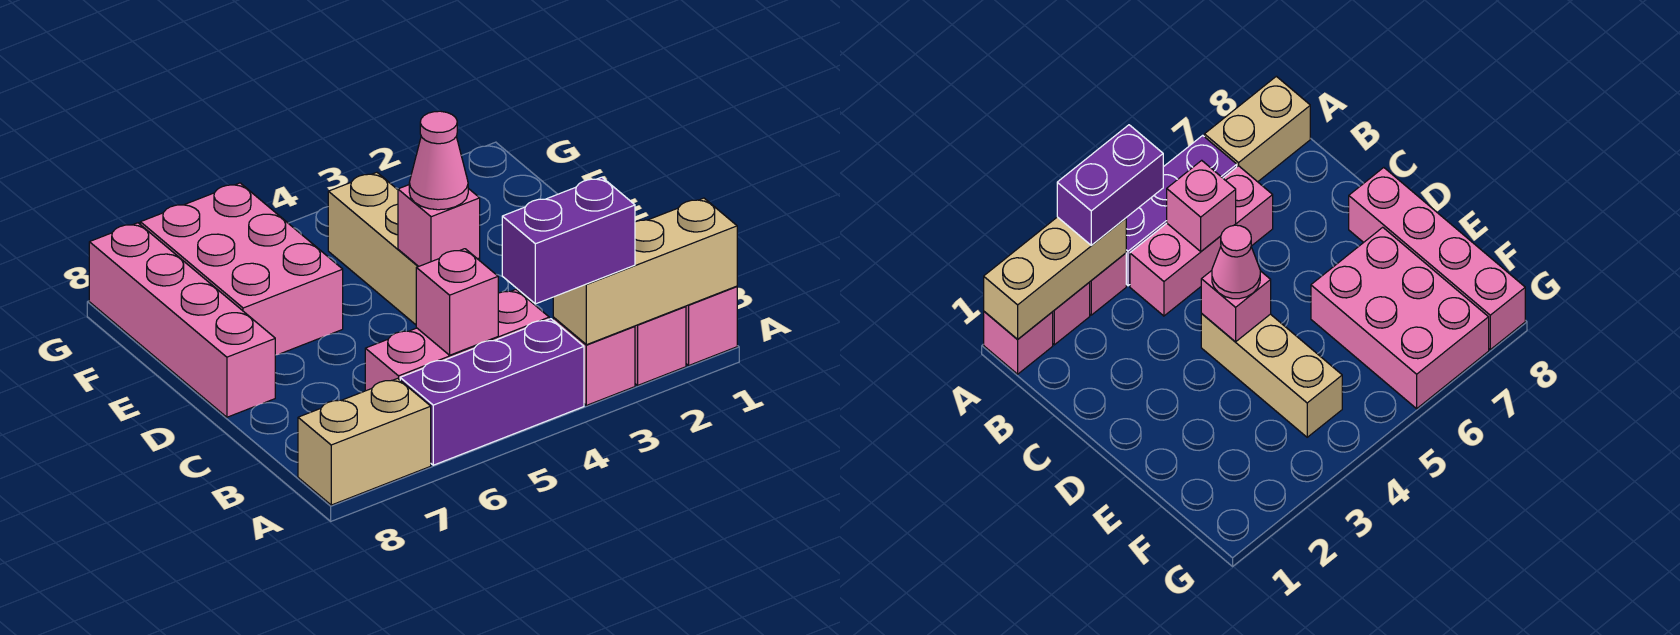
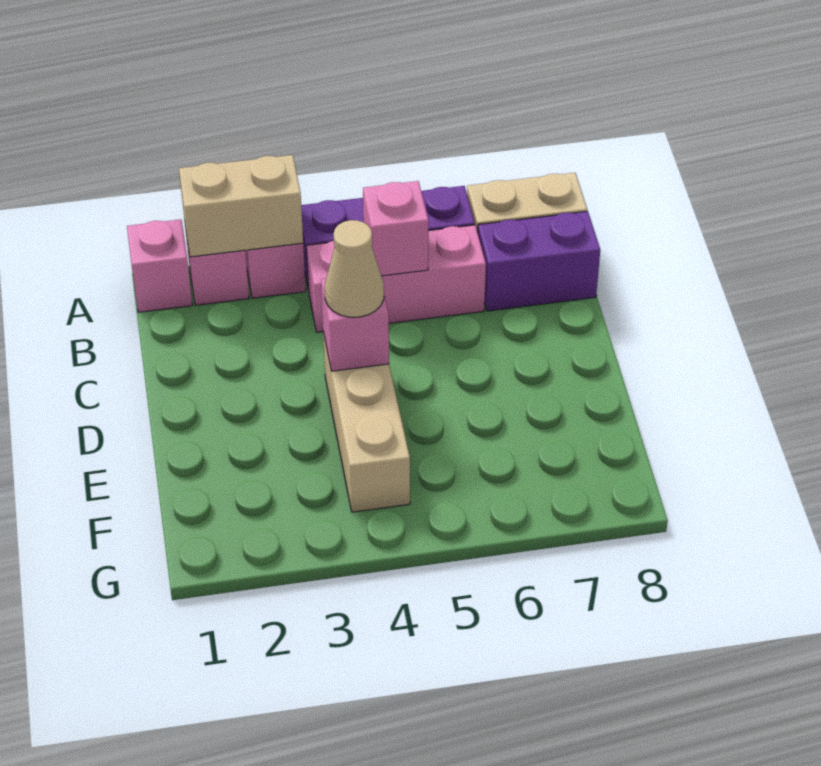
tan 1x3 brick [553,198,737,345] -> tan 1x2 brick [179,155,303,257]
purple 1x2 brick [502,177,635,304] -> purple 1x2 brick moved to [478,211,600,311]
pink 1x1 cone [409,111,468,210] -> tan 1x1 cone [325,220,384,317]
pink 1x4 brick [89,223,275,417] -> none
pink 2x3 brick [140,183,343,355] -> none

